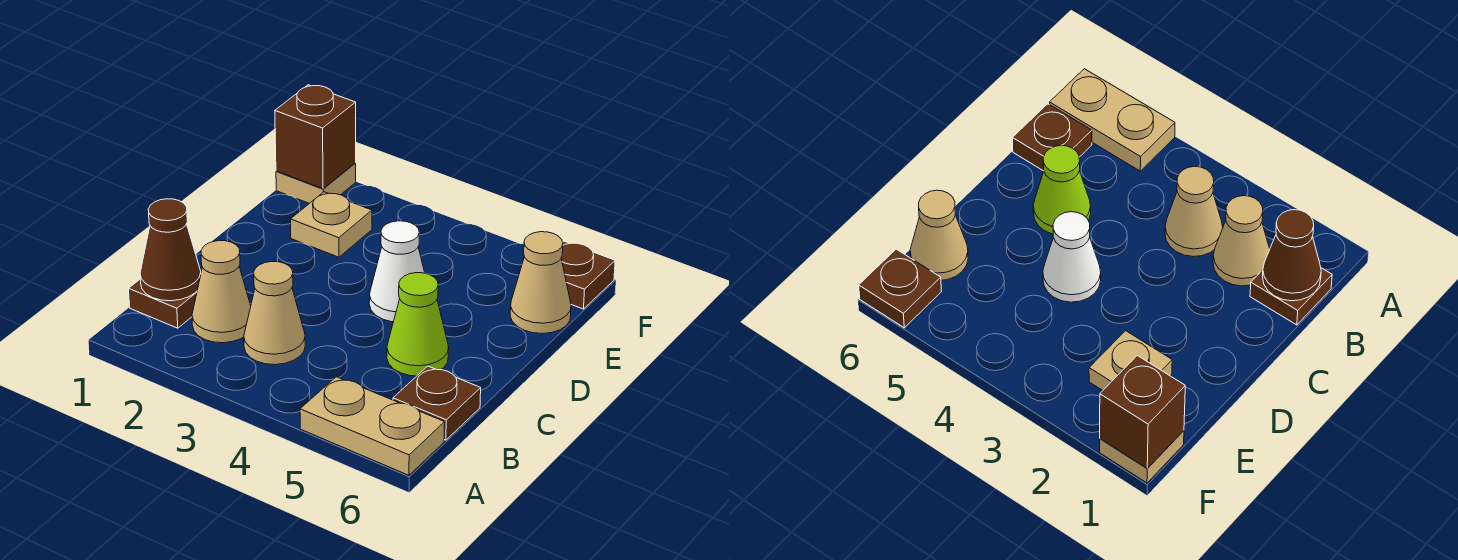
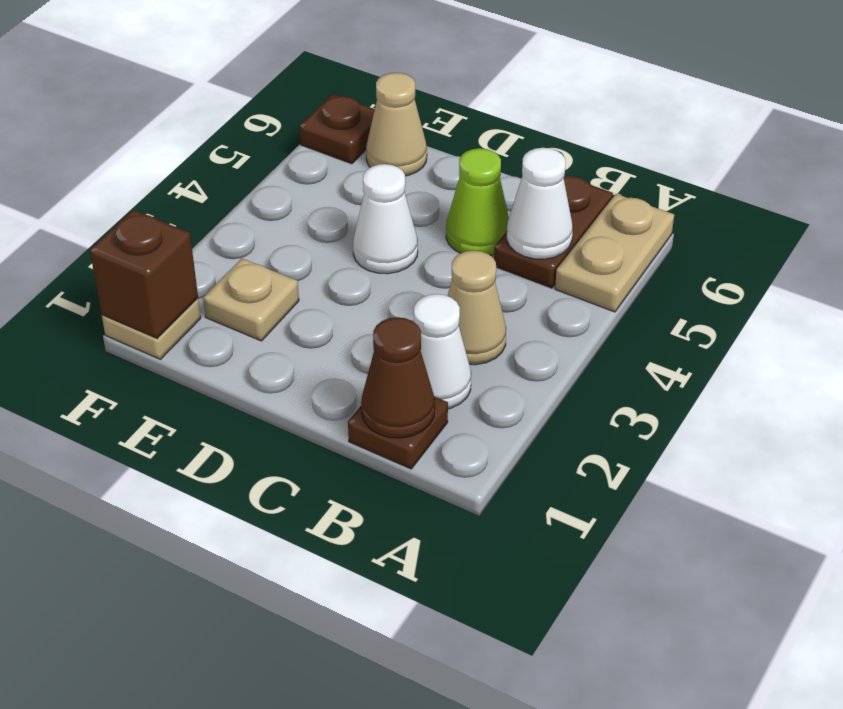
tan 1x1 cone [192,241,251,343] -> white 1x1 cone [414,294,471,409]
none -> white 1x1 cone [507,148,573,259]
brown 1x1 plate [393,366,481,440] -> brown 1x2 plate [494,176,613,288]

